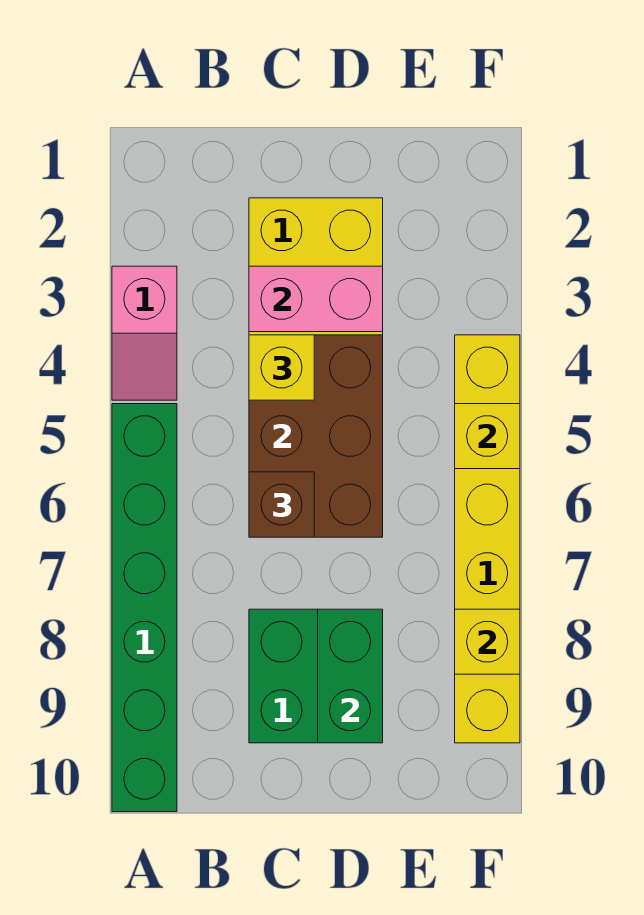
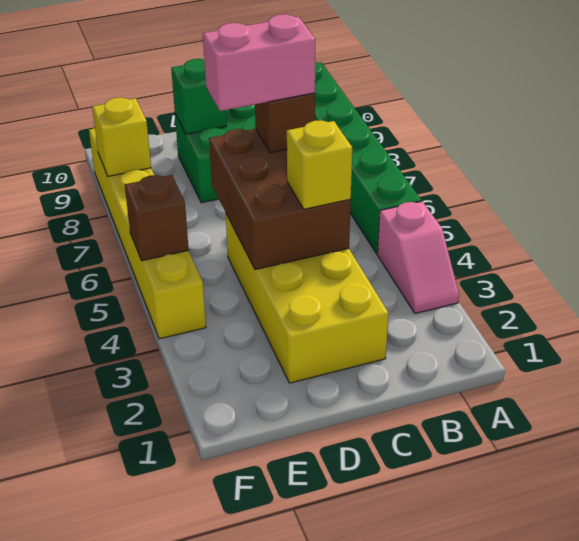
pink 1x2 slope [112,266,177,400] -> pink 1x2 slope turned to [378,201,459,313]
pink 1x2 brick [249,266,383,332] -> pink 1x2 brick moved to [203,14,316,111]
green 1x2 brick [318,609,383,743] -> green 1x1 brick [171,59,227,134]
yellow 1x1 brick [455,404,520,469] -> brown 1x1 brick [125,175,189,261]

